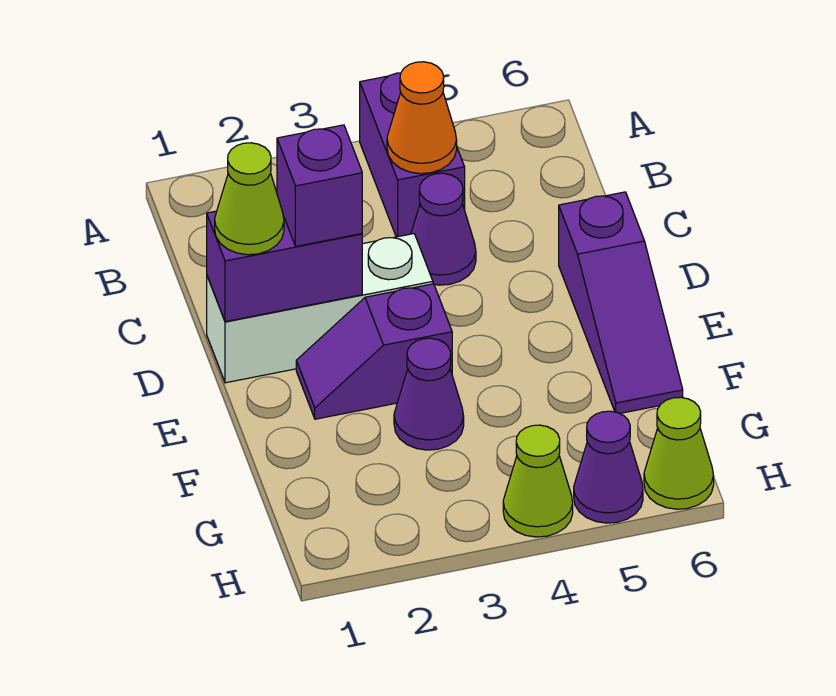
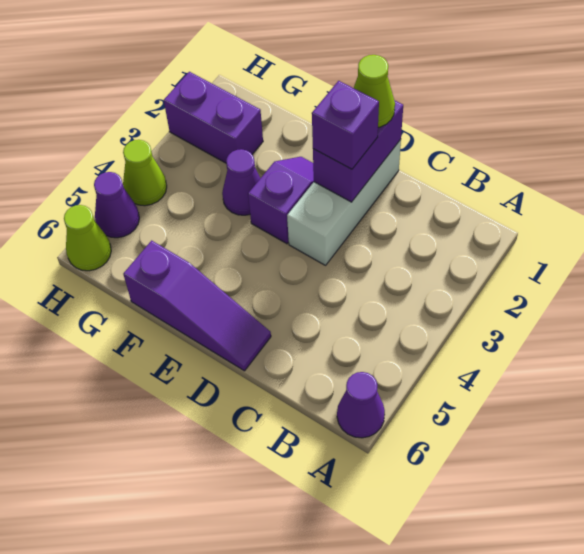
purple 1x2 brick [360,73,465,237] -> purple 1x2 brick moved to [164,72,263,163]
orange 1x1 cone [387,62,457,174] -> none
purple 1x1 cone [411,173,476,285] -> purple 1x1 cone moved to [337,372,385,438]
purple 1x3 slope [559,192,683,414] -> purple 1x3 slope turned to [123,241,271,371]

